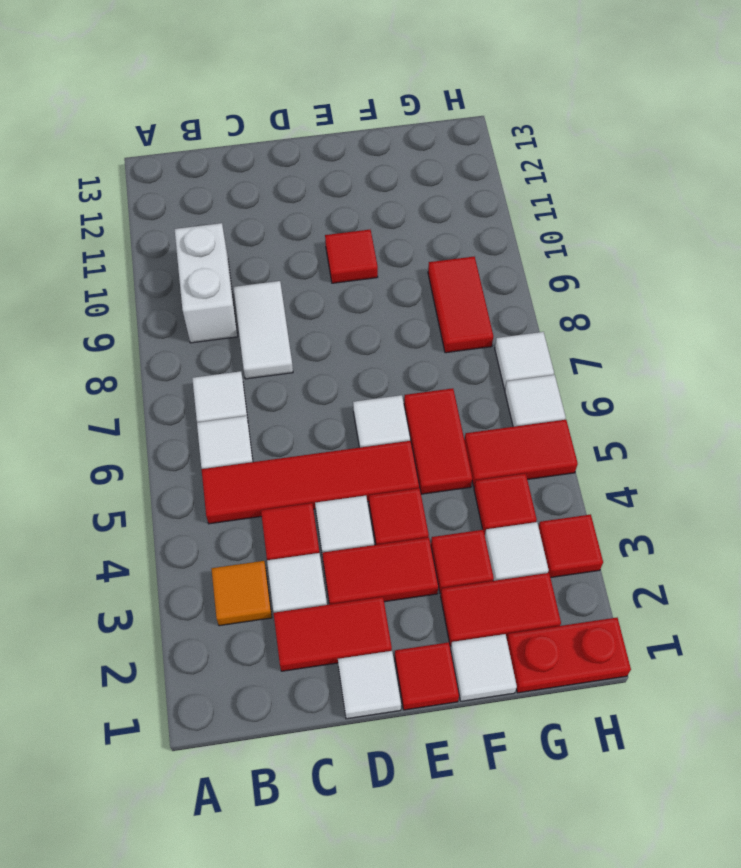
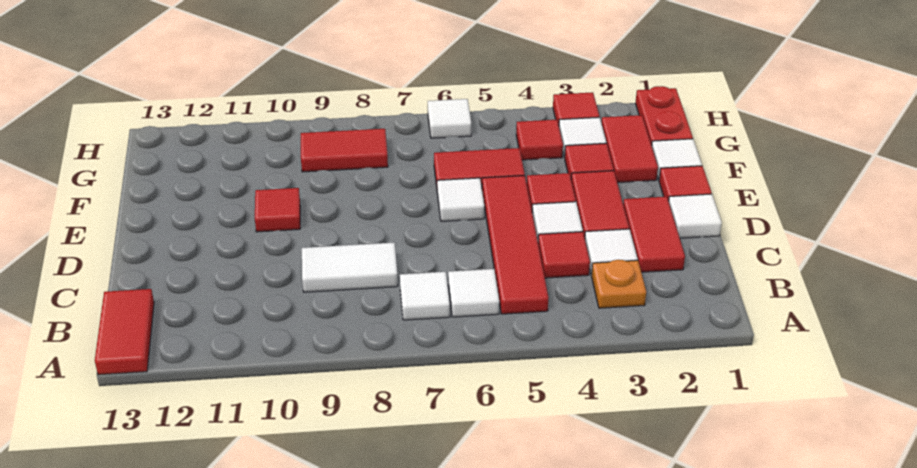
orange 1x1 tile [211,561,272,626] -> orange 1x1 plate [592,260,646,308]
white 1x2 brick [175,223,238,343] -> none
red 1x2 tile [464,420,578,487] -> red 1x2 tile moved to [95,289,154,375]
white 1x1 tile [495,332,554,389] -> none

